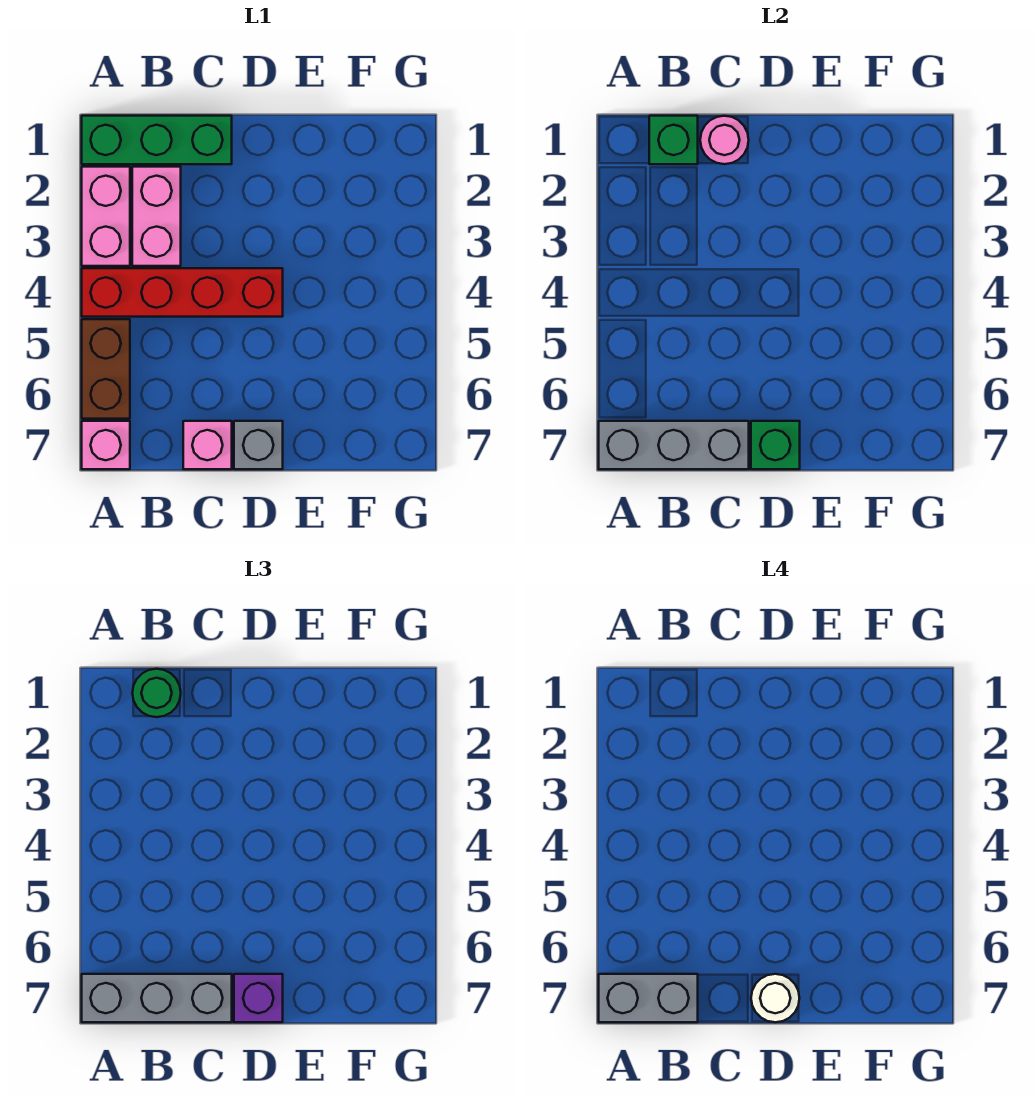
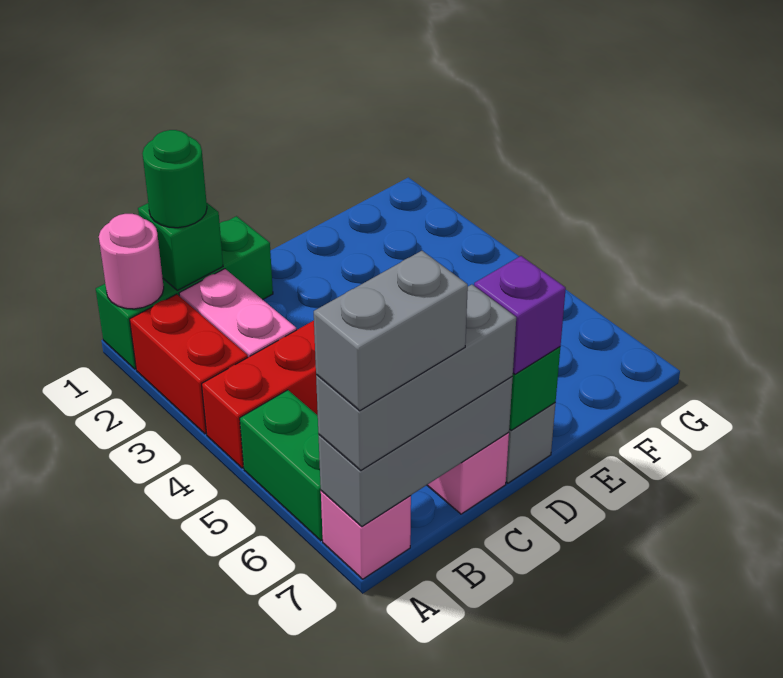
pink 1x2 brick [82,167,130,266] -> red 1x2 brick [130,294,248,434]
brown 1x2 brick [82,319,130,419] -> green 1x2 brick [240,390,323,541]
pink 1x1 round brick [700,116,749,164] -> pink 1x1 round brick moved to [99,214,164,309]
white 1x1 round brick [751,974,799,1022] -> none

